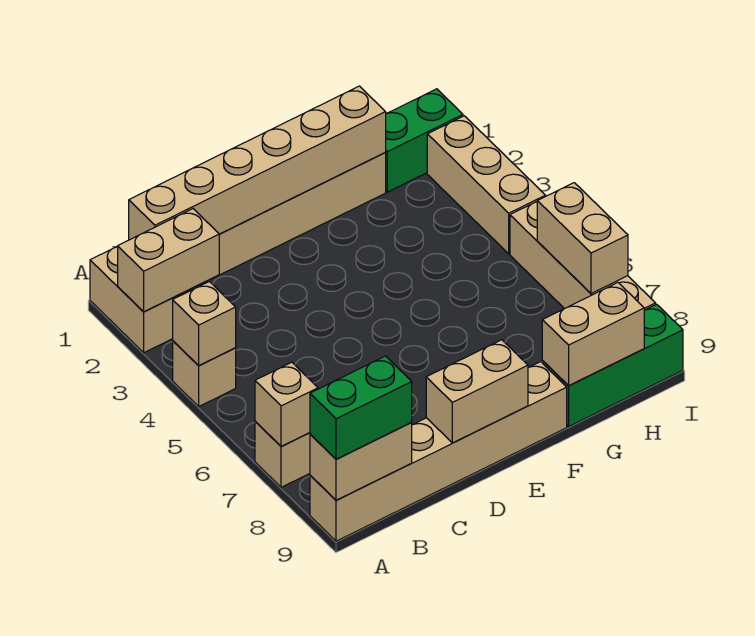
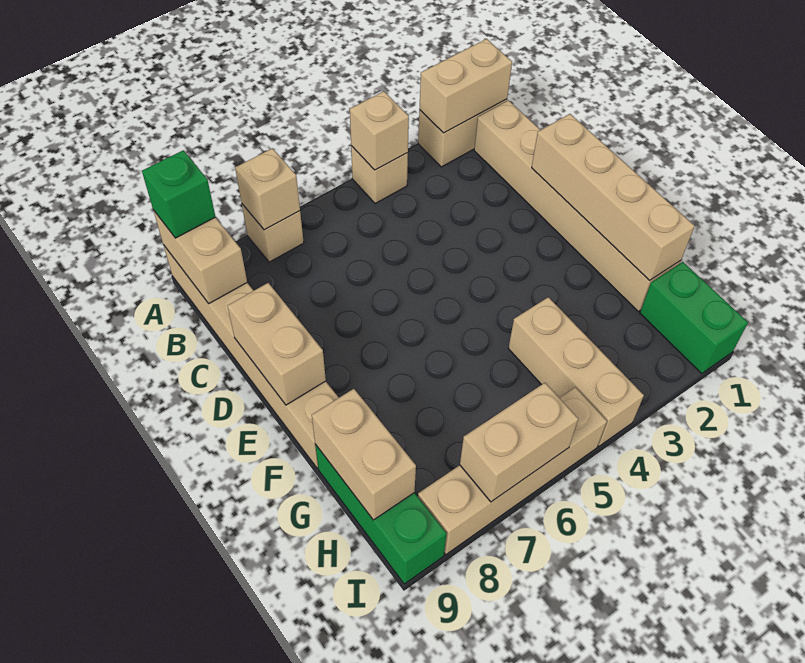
tan 1x2 brick [118,209,219,312] -> tan 1x2 brick turned to [419,39,512,133]
green 1x2 brick [310,356,412,459] -> green 1x1 brick [142,150,215,238]
tan 1x6 brick [129,86,386,240] -> tan 1x4 brick [532,114,695,281]
tan 1x3 brick [427,116,546,254] -> tan 1x3 brick turned to [508,297,644,447]

